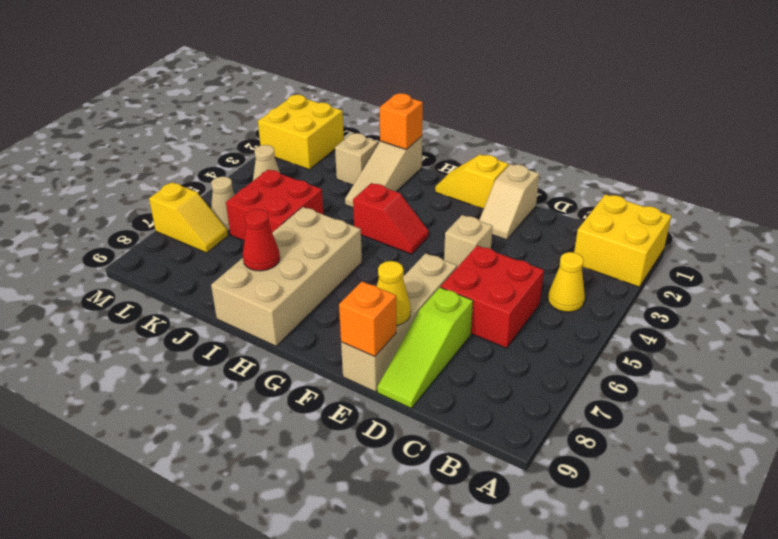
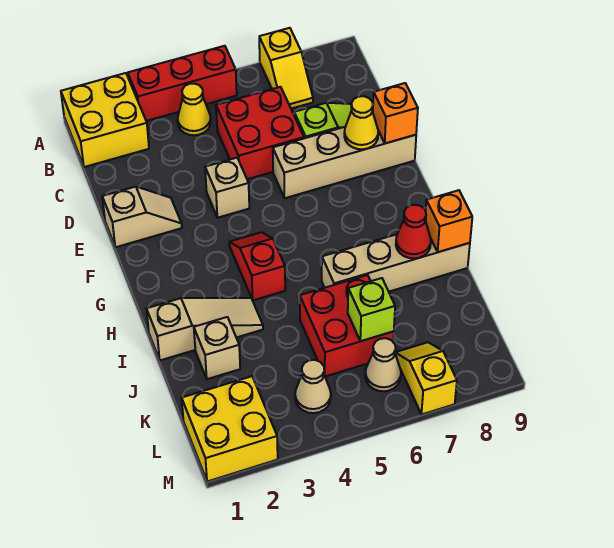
none -> red 1x3 brick [128,46,237,121]
yellow 1x2 slope [435,154,509,209] -> yellow 1x2 slope moved to [259,28,313,109]
tan 2x4 brick [211,207,362,346] -> tan 1x4 brick [322,234,470,292]
orange 1x1 brick [380,93,423,150] -> orange 1x1 brick moved to [426,190,472,252]
none -> lime 1x1 brick [348,278,395,341]

